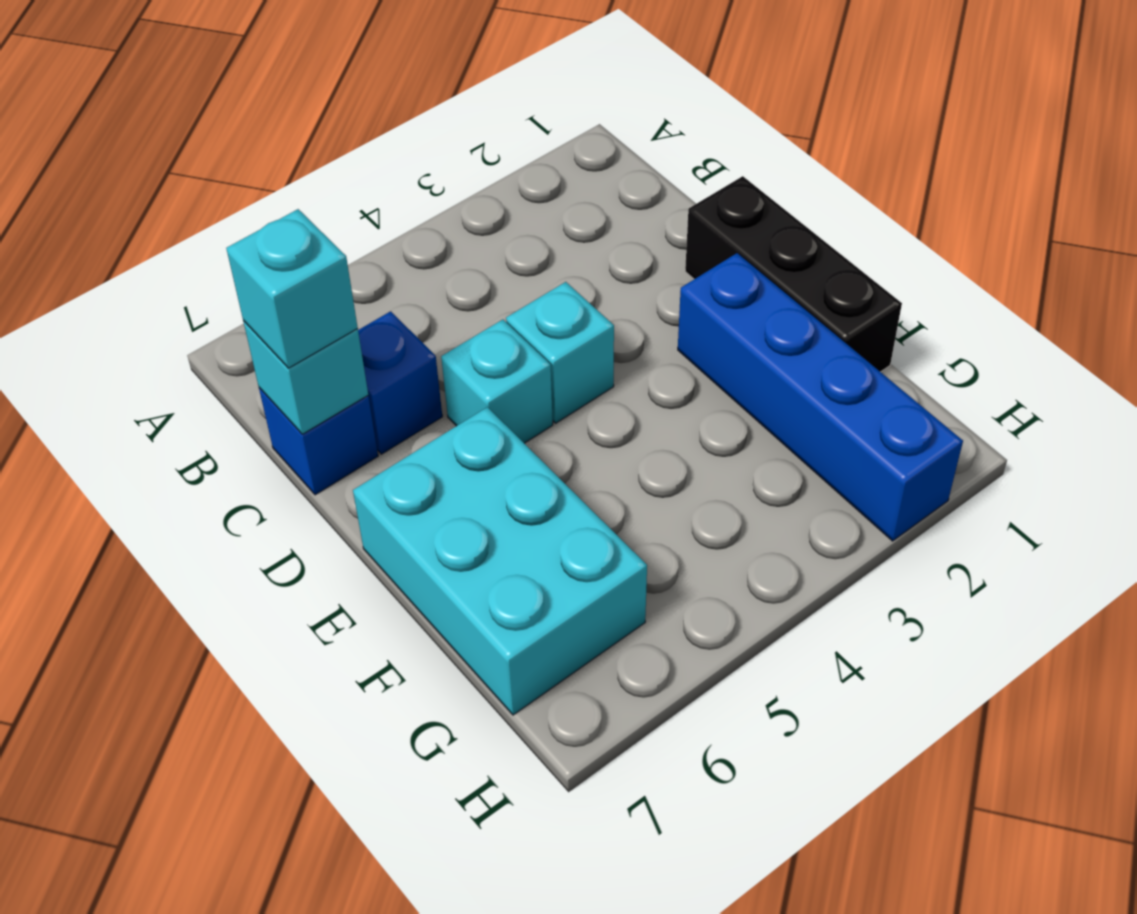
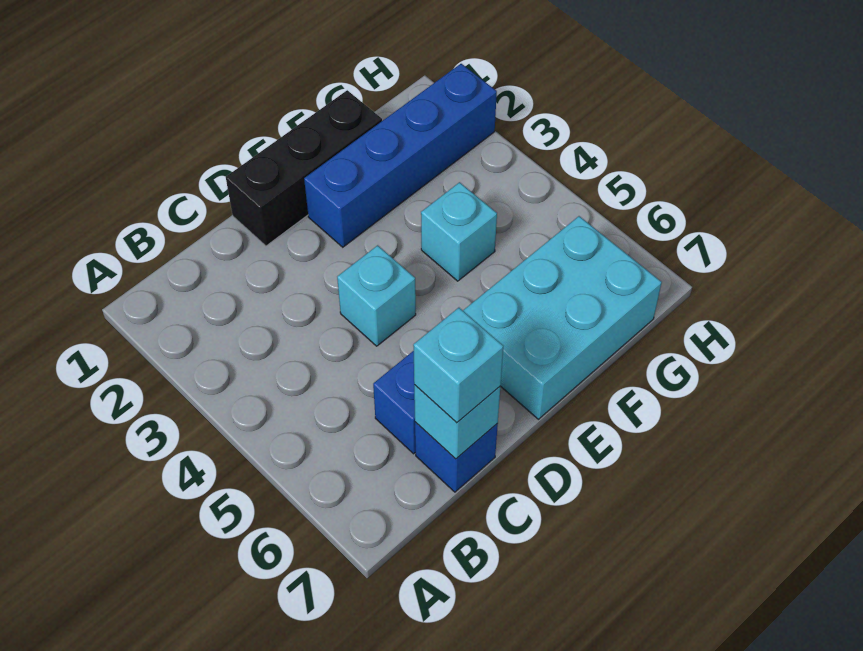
cyan 1x1 brick [441,320,553,443] -> cyan 1x1 brick moved to [421,182,497,281]

